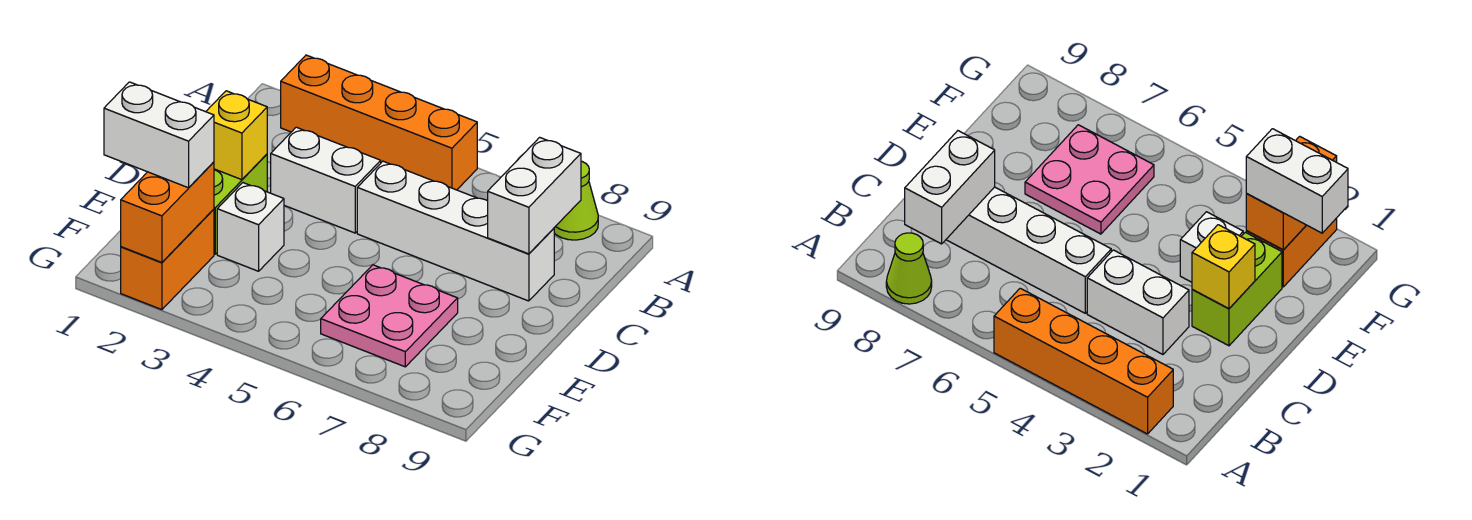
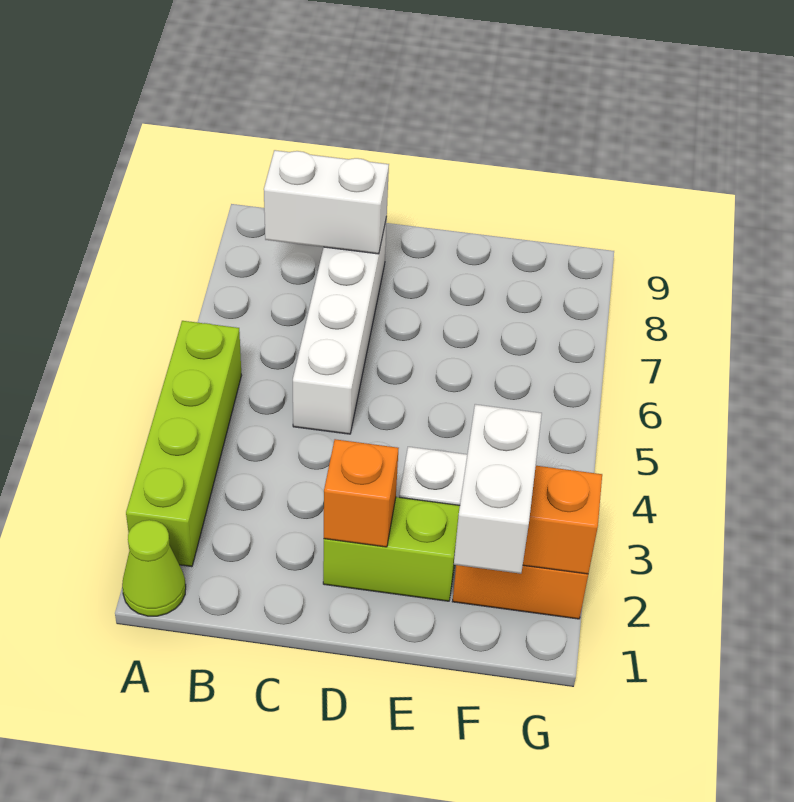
orange 1x4 brick [281,55,477,190] -> lime 1x4 brick [126,321,241,567]
lime 1x1 cone [554,161,598,240] -> lime 1x1 cone moved to [122,520,186,616]
white 1x2 brick [271,127,381,233] -> none
yellow 1x1 brick [206,91,267,180] -> orange 1x1 brick [324,439,399,547]
pink 2x2 plate [321,265,458,367] -> none

